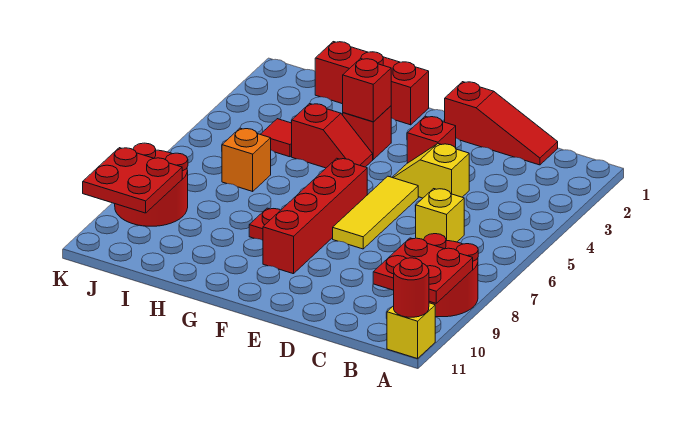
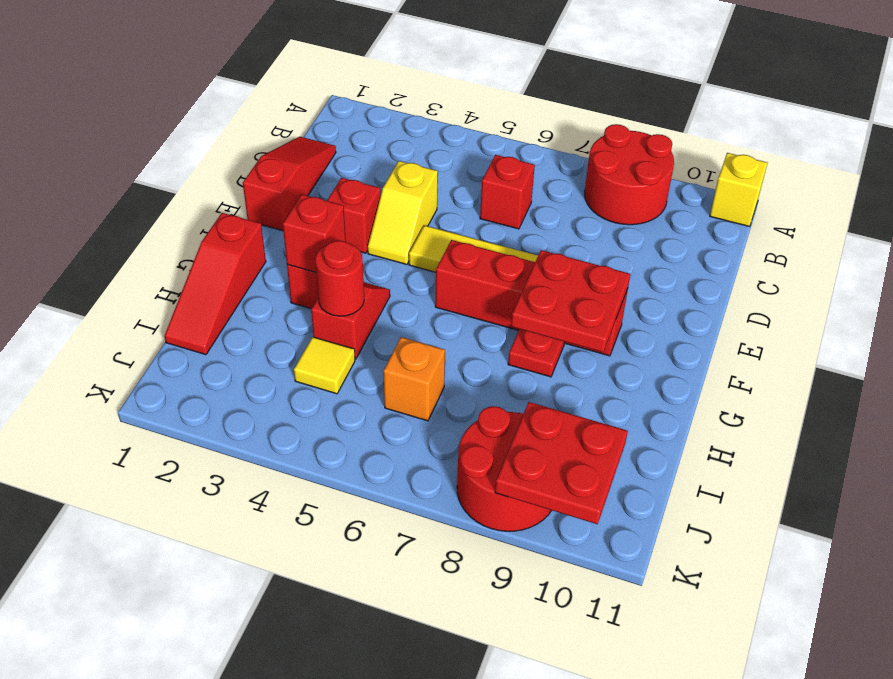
red 2x2 plate [373,238,473,303] -> red 2x2 plate moved to [511,250,630,352]
red 1x1 round brick [394,258,429,317] -> red 1x1 round brick moved to [315,241,364,316]
yellow 1x1 brick [415,189,464,242] -> red 1x1 brick [480,155,535,229]
red 1x3 brick [315,42,429,125] -> red 1x3 slope [165,213,266,355]
red 1x1 tile [260,119,292,157] -> yellow 1x1 tile [294,337,355,394]

